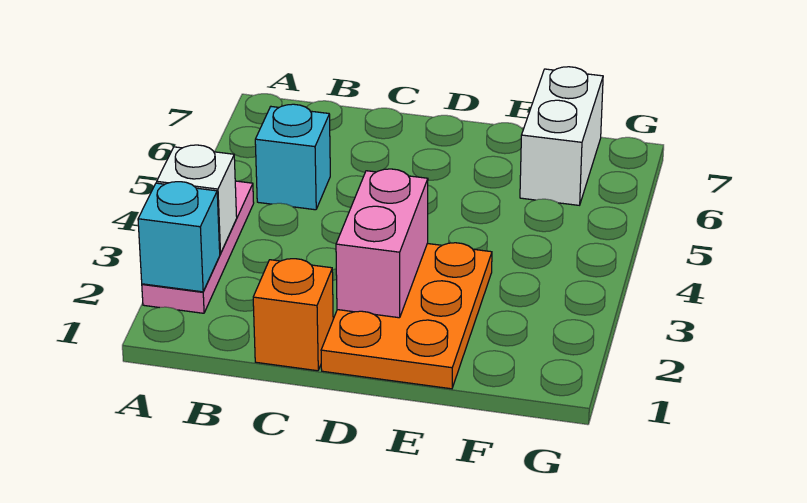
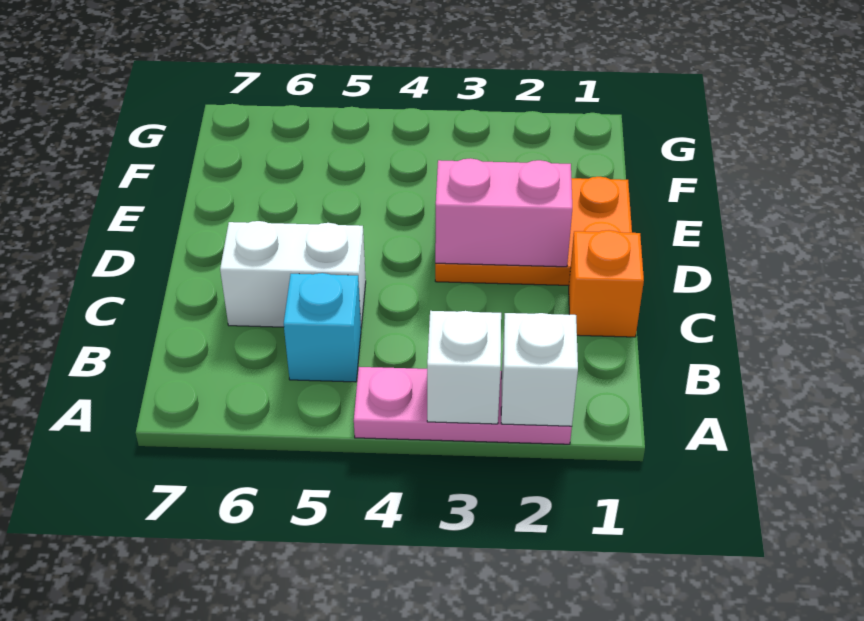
cyan 1x1 brick [138,182,220,292] -> white 1x1 brick [501,313,578,426]
white 1x2 brick [520,67,603,205] -> white 1x2 brick moved to [220,221,366,327]

